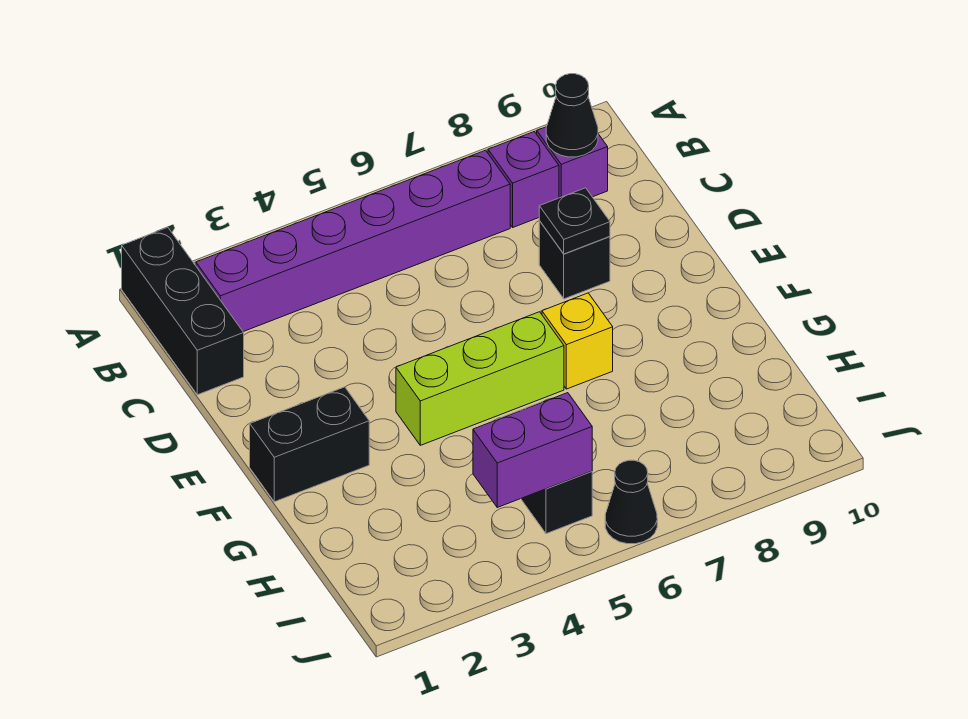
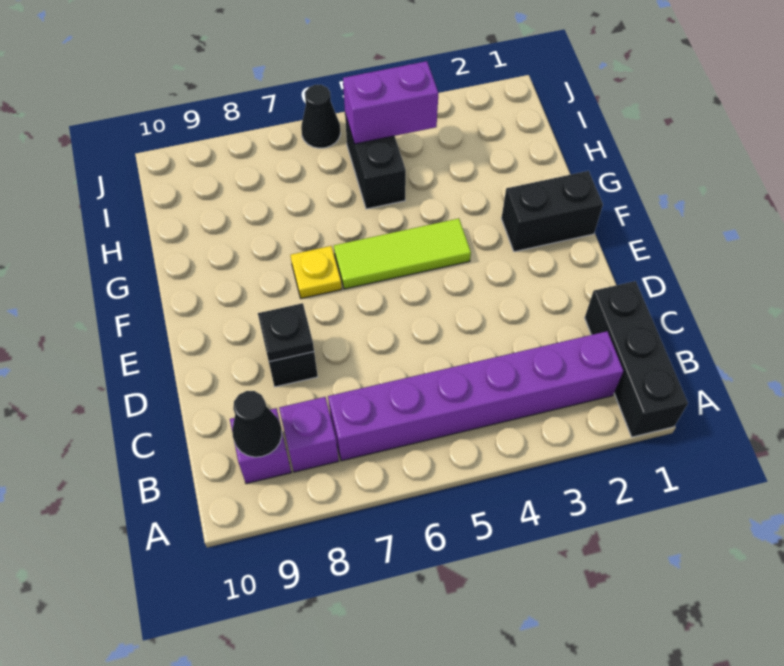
lime 1x3 brick [396,312,564,445] -> lime 1x3 tile [334,218,471,289]
yellow 1x1 brick [542,293,613,389] -> yellow 1x1 plate [290,246,342,299]

